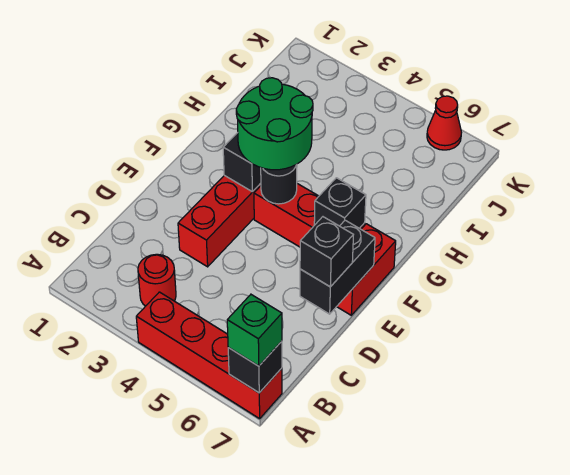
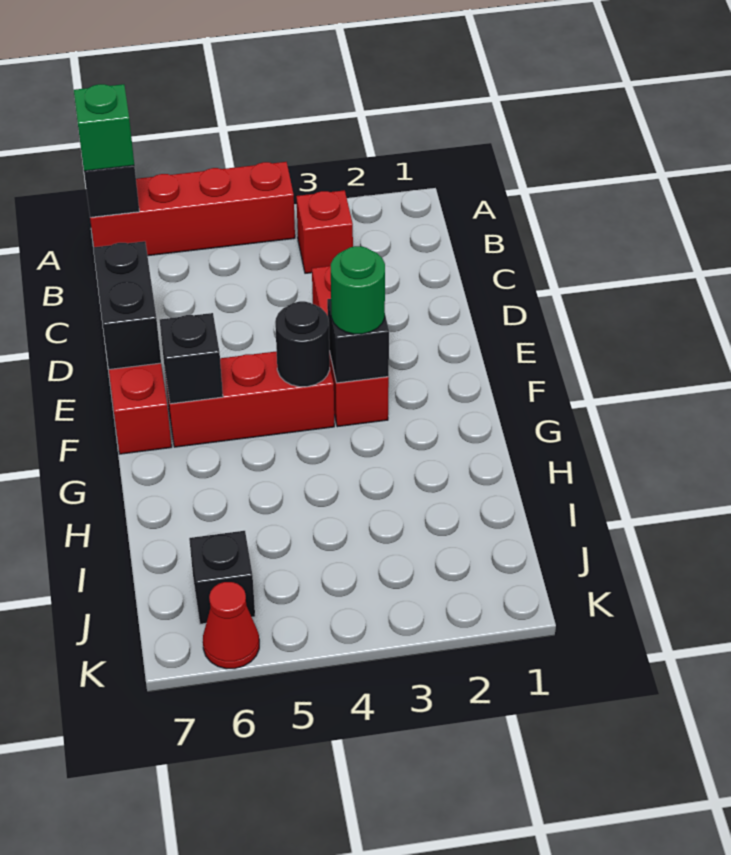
red 1x1 round brick [138,254,176,306] -> red 1x1 brick [296,190,353,273]
black 1x1 brick [300,217,353,287] -> black 1x1 brick moved to [189,531,255,624]
green 2x2 round brick [236,78,313,170] -> green 1x1 round brick [331,246,385,334]

